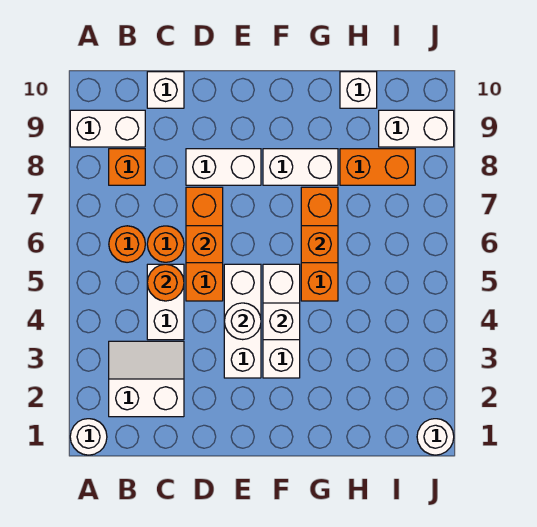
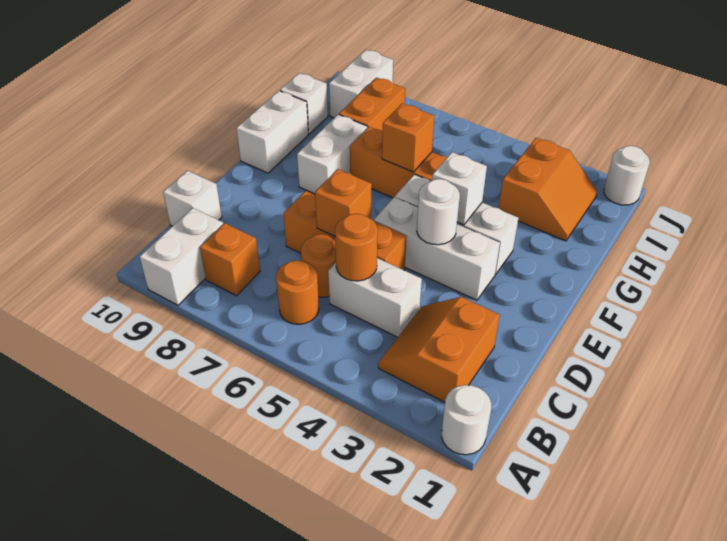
white 2x2 slope [109,341,184,417] -> orange 2x2 slope [378,297,500,402]
white 1x2 brick [186,149,261,185] -> white 1x2 brick moved to [236,91,309,173]
none -> orange 2x2 slope [499,138,597,241]

